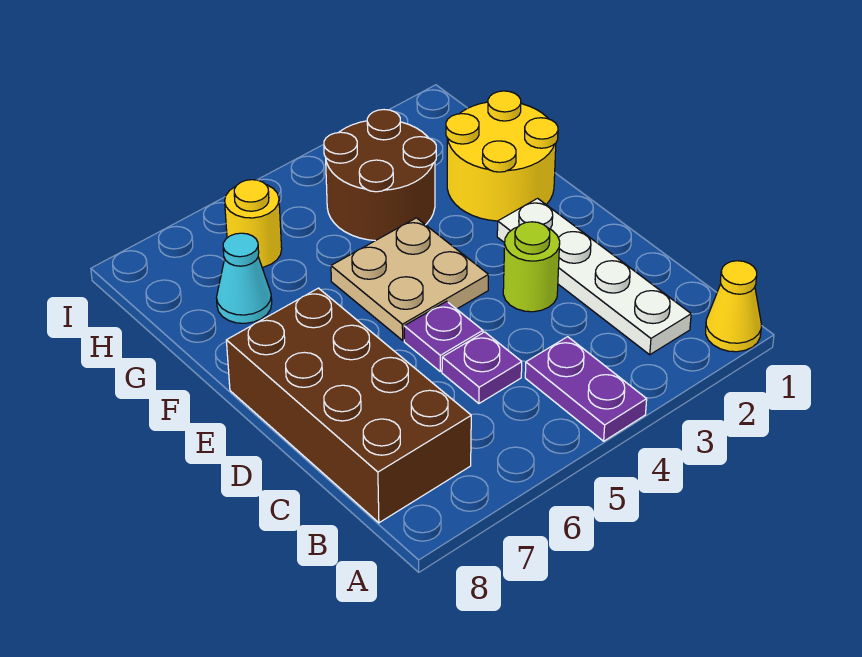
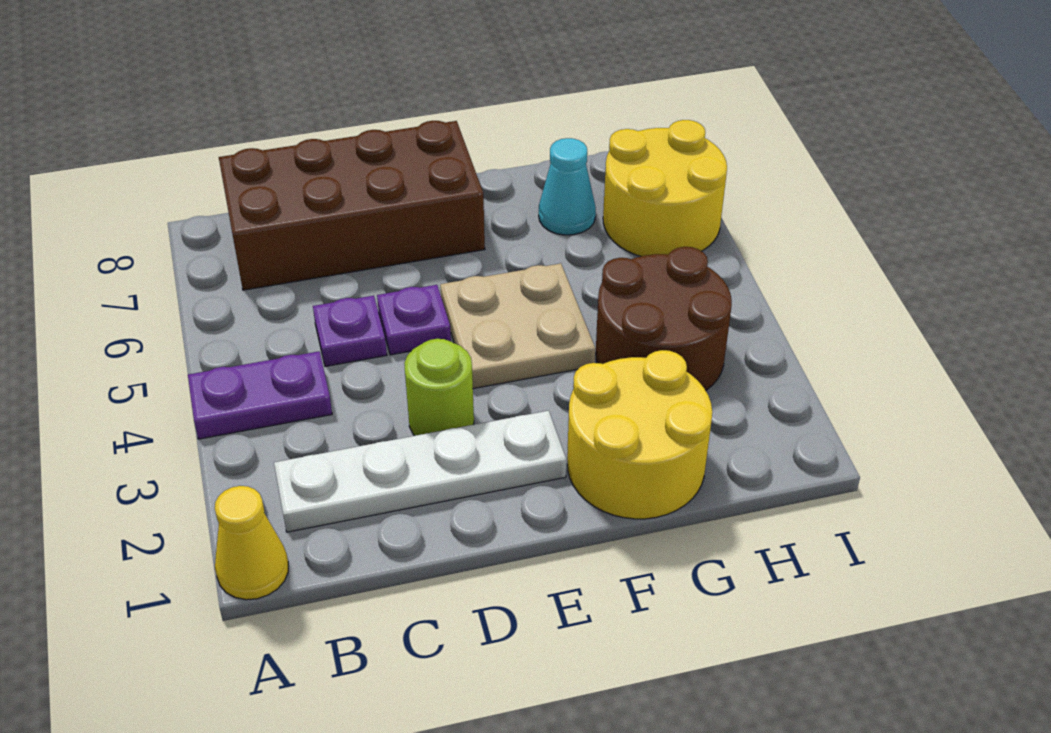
yellow 1x1 round brick [225,180,282,267] -> yellow 2x2 round brick [603,120,727,256]

